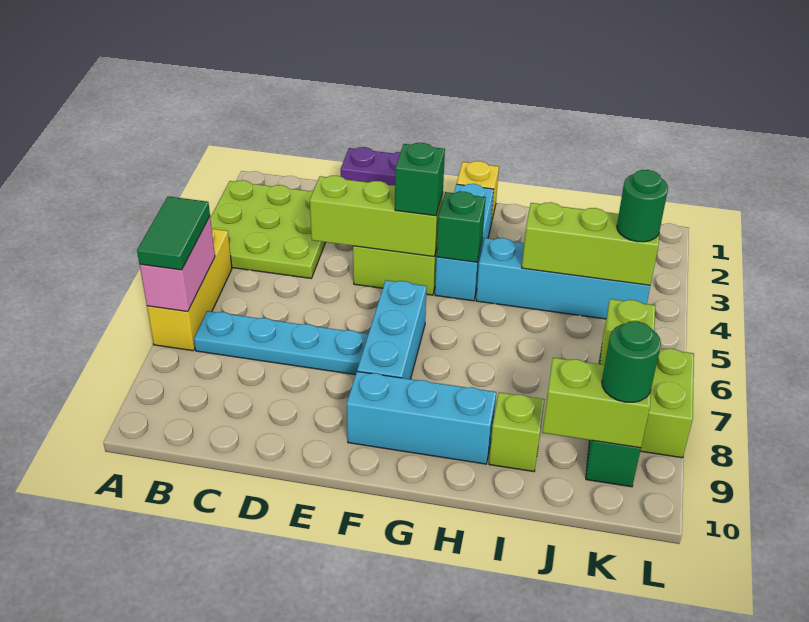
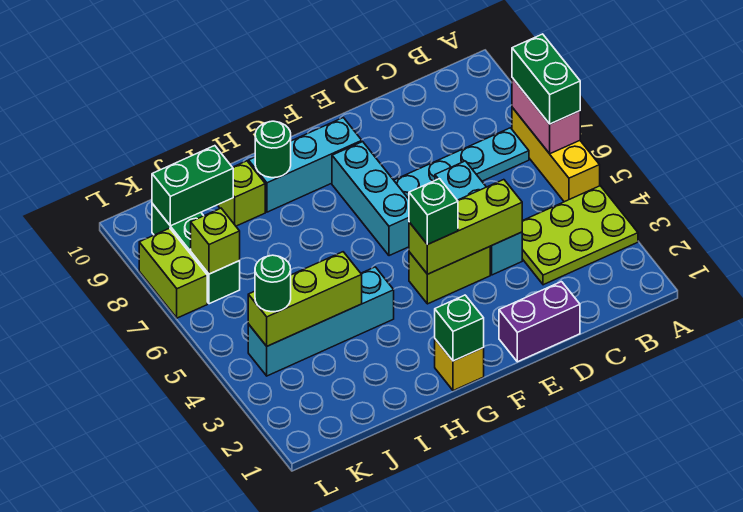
lime 3x3 plate [210,180,326,278] -> lime 2x3 plate [522,186,638,285]
green 1x2 tile [137,196,210,270] -> green 1x2 brick [512,34,580,124]
cyan 1x3 brick [435,184,494,301] -> cyan 1x3 brick moved to [435,161,522,275]
green 1x1 brick [436,192,486,262] -> green 1x1 brick moved to [435,295,484,361]
lime 1x2 brick [542,358,651,448] -> green 1x2 brick [152,146,233,226]
green 1x1 round brick [602,321,661,402] -> green 1x1 round brick moved to [255,121,291,178]

